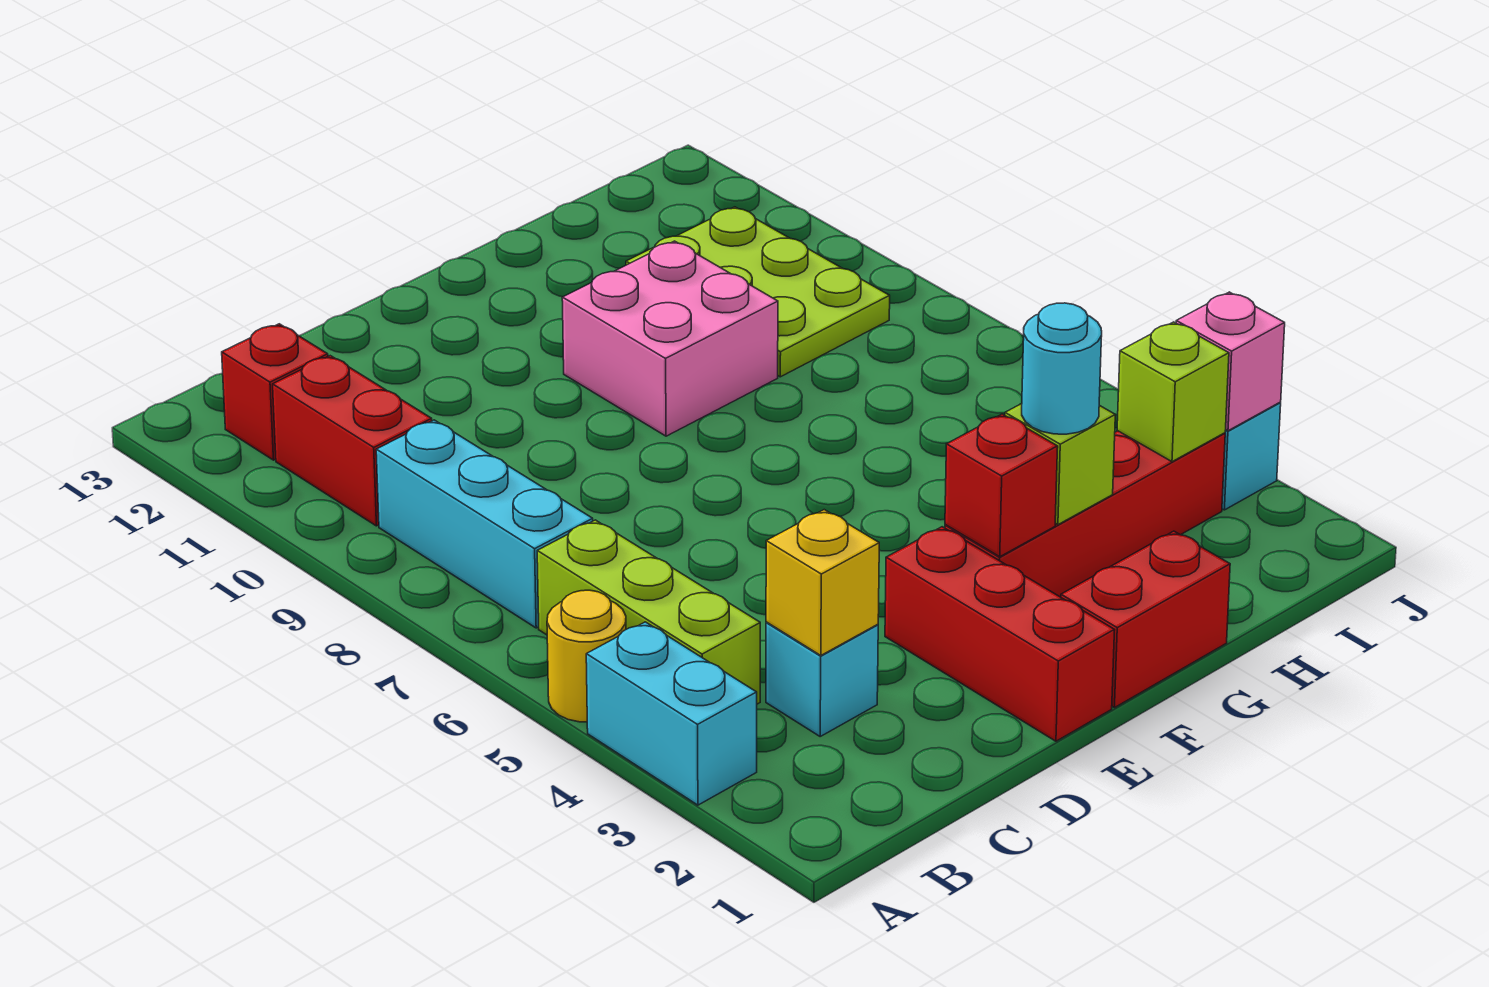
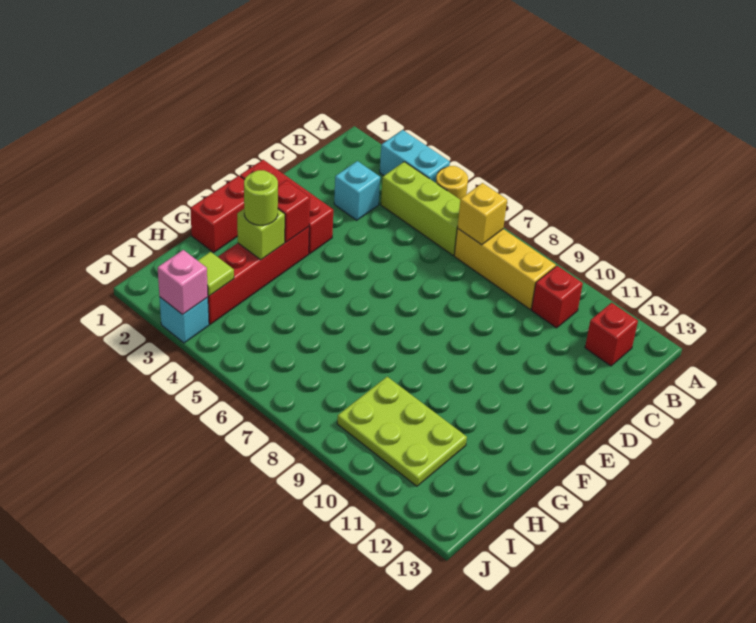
cyan 1x3 brick [376,420,593,628] -> yellow 1x3 brick [454,229,556,309]
red 1x2 brick [273,356,432,526] -> red 1x1 brick [532,266,583,328]
yellow 1x1 brick [766,510,879,655] -> yellow 1x1 brick moved to [457,183,507,245]
pink 2x2 brick [562,241,778,436] -> none
cyan 1x1 round brick [1022,303,1102,434] -> lime 1x1 round brick [244,170,278,225]
lime 1x1 brick [1117,322,1229,462] -> lime 1x1 tile [198,252,234,296]

